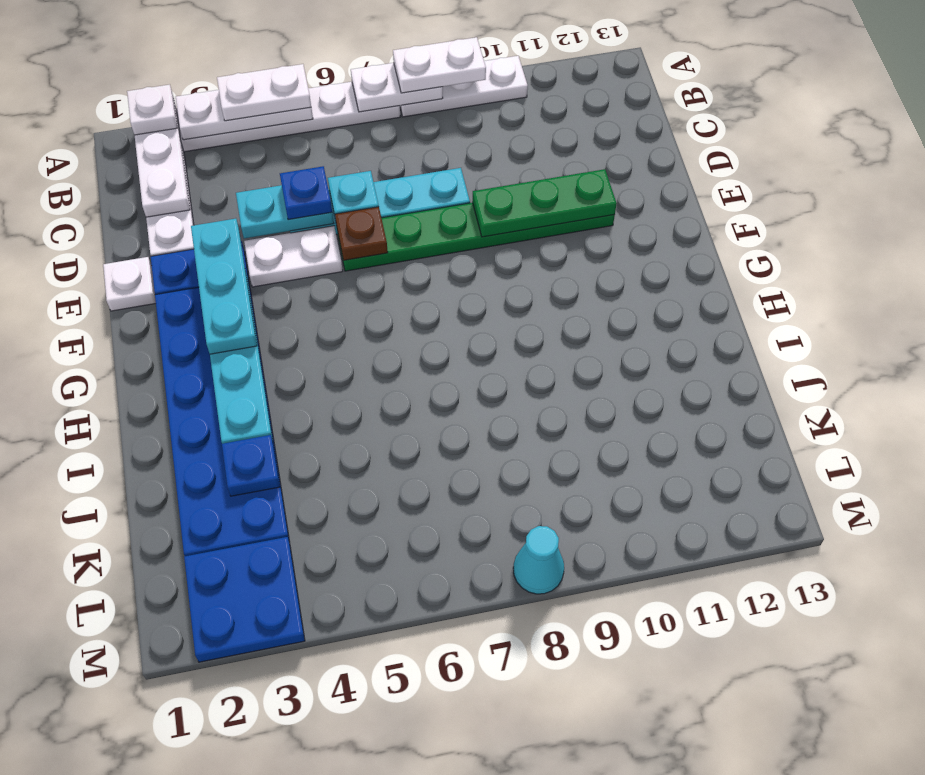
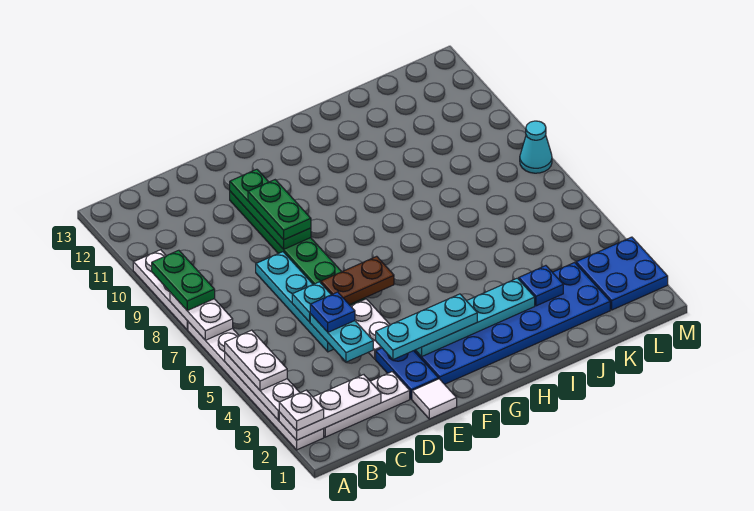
white 1x2 plate [393,37,486,93] -> green 1x2 plate [152,250,215,310]
white 1x1 plate [103,257,156,311] -> white 1x1 tile [412,379,457,419]
brown 1x1 plate [335,207,388,260] -> brown 1x2 plate [321,256,394,305]
none -> green 1x2 plate [248,180,311,240]

